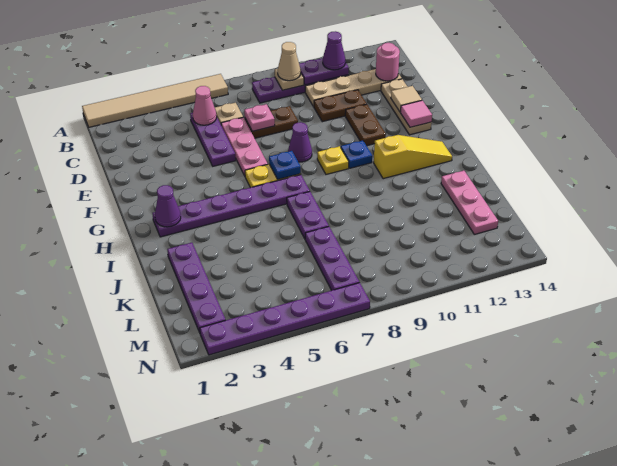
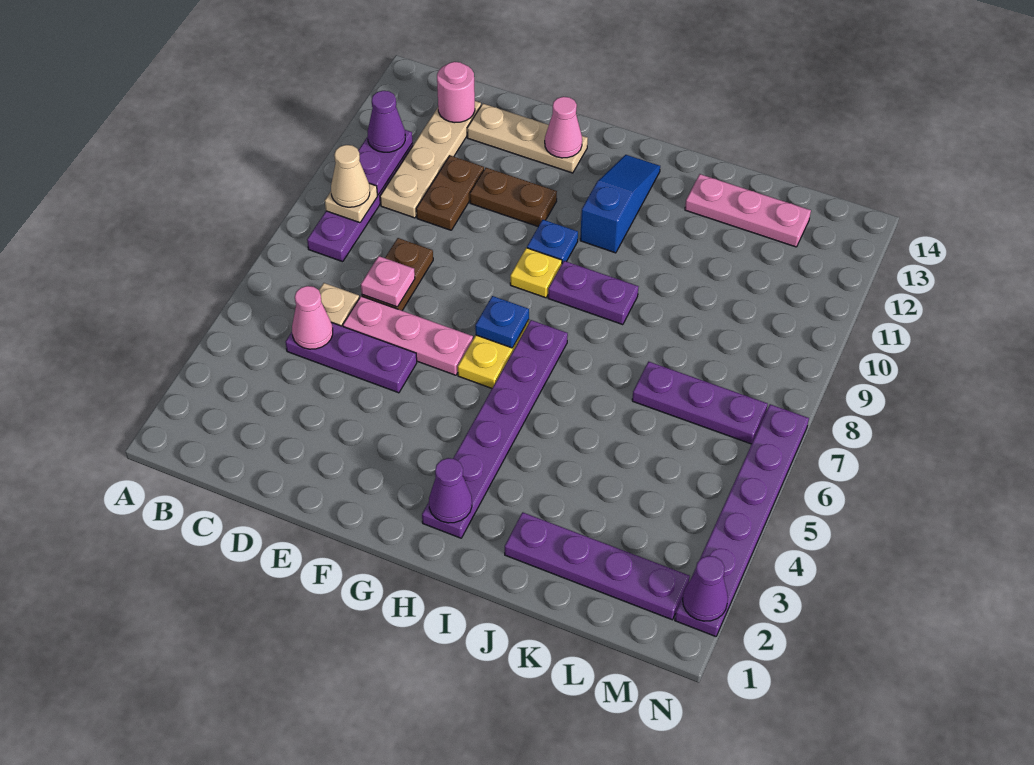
tan 1x6 tile [82,74,228,127] -> none
tan 1x1 tile [391,86,422,112] -> none
purple 1x1 cone [288,122,312,162] -> purple 1x1 cone moved to [683,556,728,621]
pink 1x1 tile [400,100,432,127] -> pink 1x1 cone [545,97,582,158]
yellow 1x3 slope [374,135,452,179] -> blue 1x3 slope [580,155,660,253]
purple 1x2 plate [287,192,329,238] -> purple 1x2 plate moved to [548,261,638,325]

